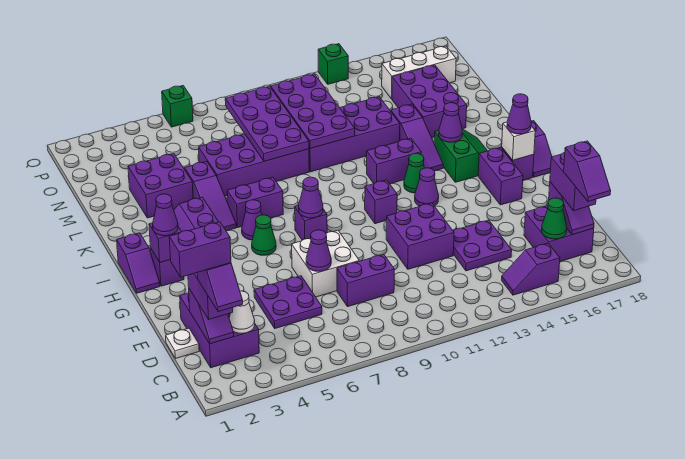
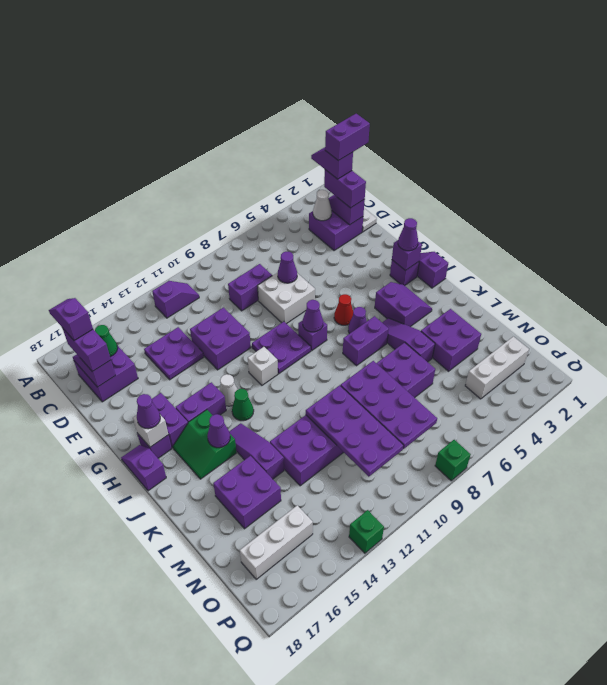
purple 1x2 slope [502,243,560,295] -> purple 1x2 slope moved to [152,281,199,318]
purple 2x3 brick [180,293,259,368] -> purple 2x2 brick [309,211,363,251]
purple 2x2 plate [254,276,322,328] -> purple 2x2 plate moved to [252,322,311,374]
green 1x1 cone [252,215,276,255] -> red 1x1 cone [334,294,353,325]
purple 1x1 brick [365,180,397,224] -> white 1x1 brick [248,347,278,385]
purple 1x1 cone [415,168,439,206] -> white 1x1 cone [219,374,238,406]
purple 1x2 brick [367,138,421,184] -> purple 1x2 brick moved to [176,382,226,422]
purple 2x3 brick [392,65,467,137] -> purple 2x2 brick [213,456,281,529]
none -> white 1x3 brick [465,337,529,399]
green 1x1 brick [162,86,193,127] -> green 1x1 brick moved to [435,440,471,481]

